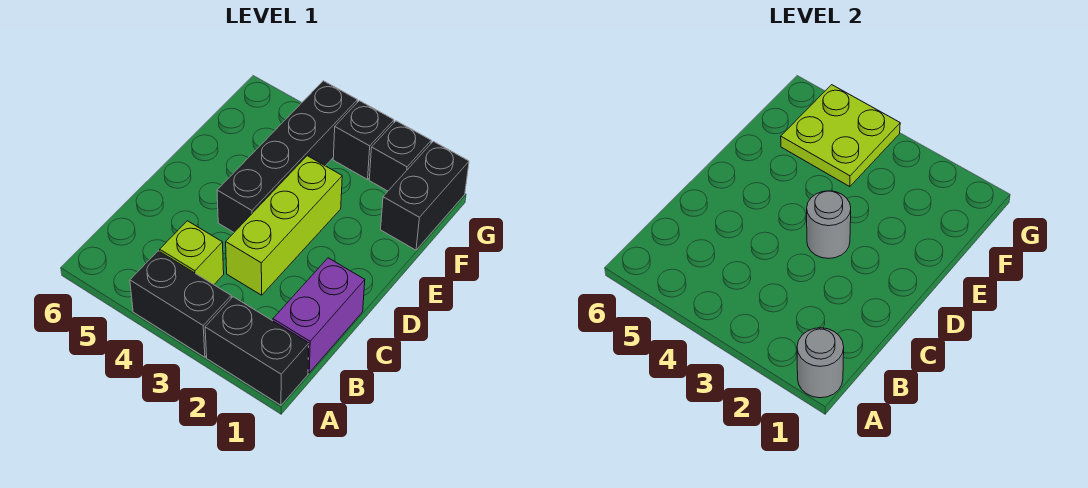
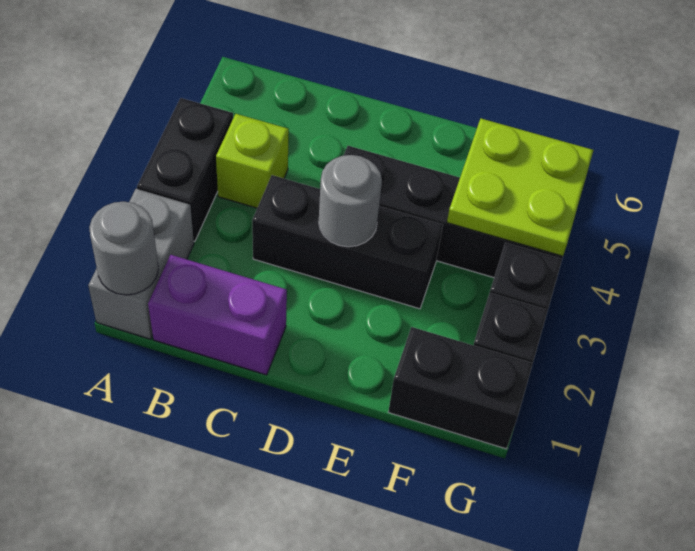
black 1x2 brick [205,297,309,405] -> grey 1x2 brick [88,189,194,339]
lime 1x3 brick [226,156,342,295] -> black 1x3 brick [252,175,443,309]

